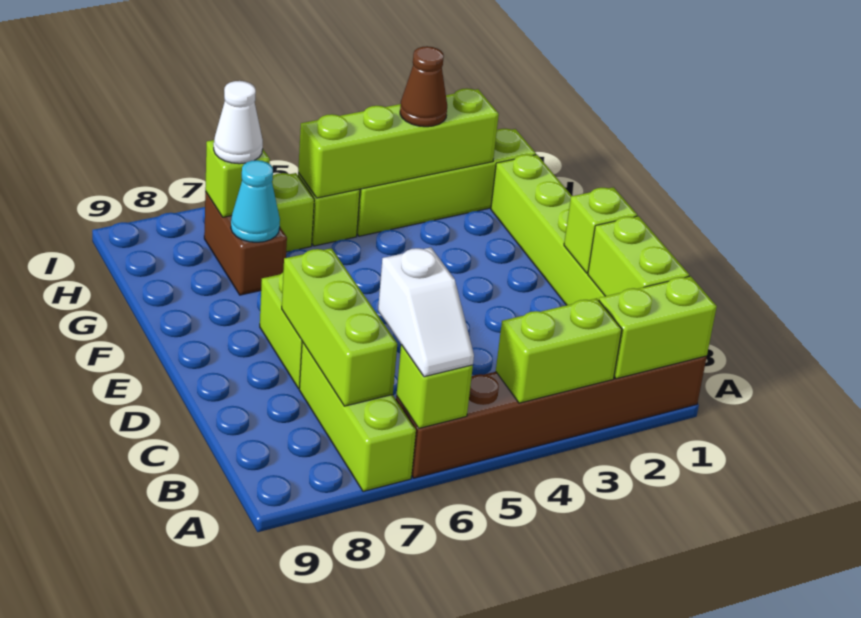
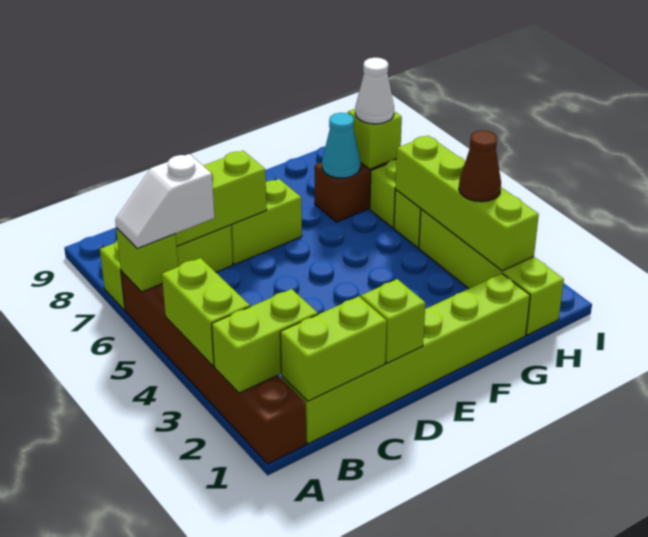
lime 1x2 brick [599,276,717,379] -> lime 1x2 brick turned to [212,289,318,393]

